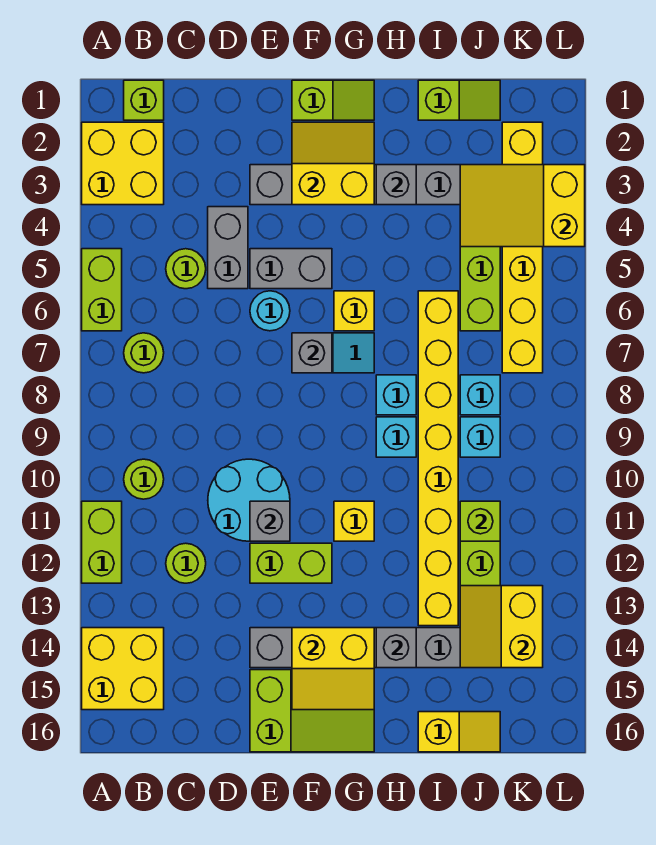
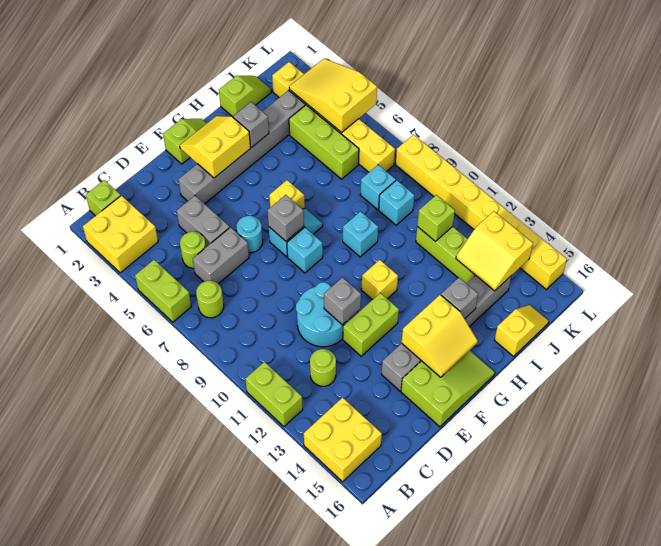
lime 1x1 round brick [124,459,164,499] -> none
grey 1x2 brick [250,249,332,289] -> grey 1x2 brick moved to [193,227,249,284]
cyan 1x1 brick [376,375,416,415] -> cyan 1x1 brick moved to [287,227,323,273]
yellow 1x8 brick [418,291,458,626] -> yellow 1x8 brick moved to [396,135,567,289]
yellow 2x3 slope [460,165,585,247] -> yellow 2x3 slope turned to [289,58,377,133]

